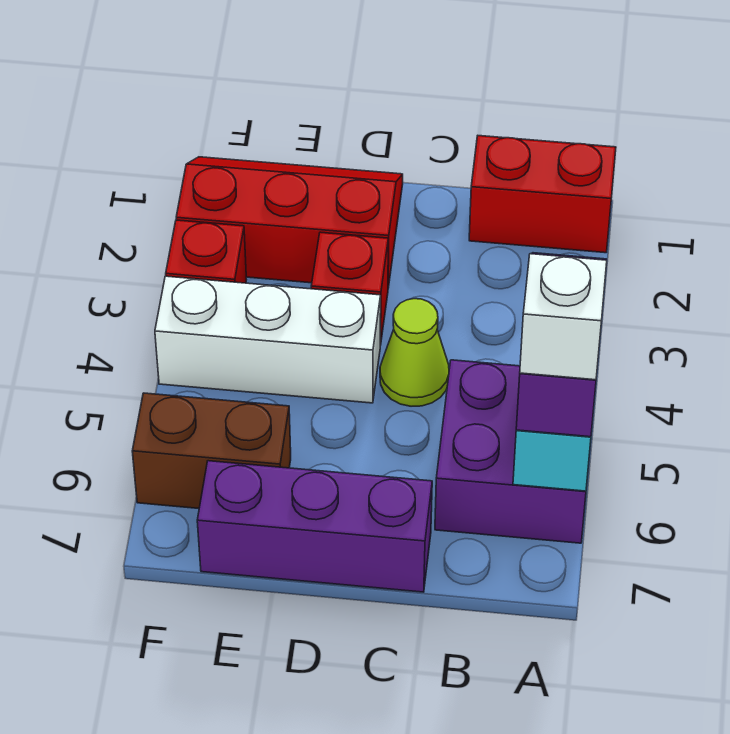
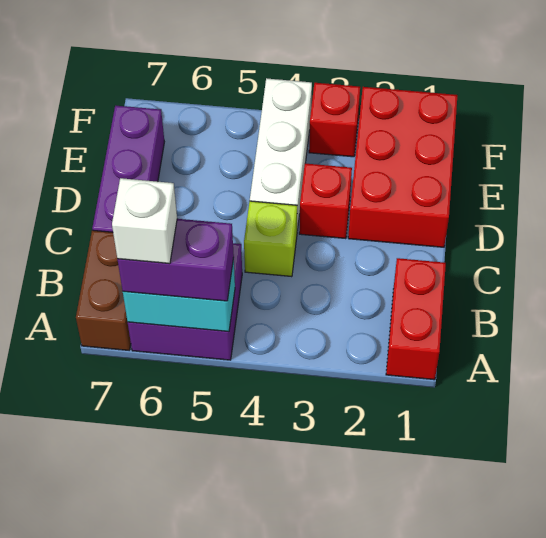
lime 1x1 cone [380,299,449,406] -> lime 1x1 brick [244,201,297,277]
red 2x3 slope [176,157,403,288] -> red 2x3 brick [348,87,458,247]
brown 1x2 brick [132,393,291,509] -> brown 1x2 brick moved to [76,230,131,350]

